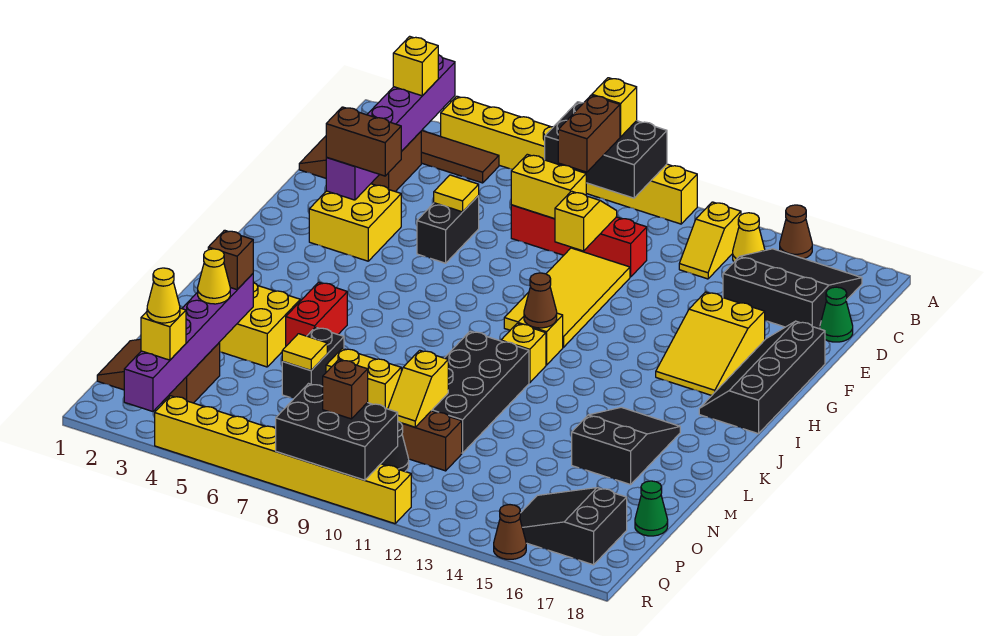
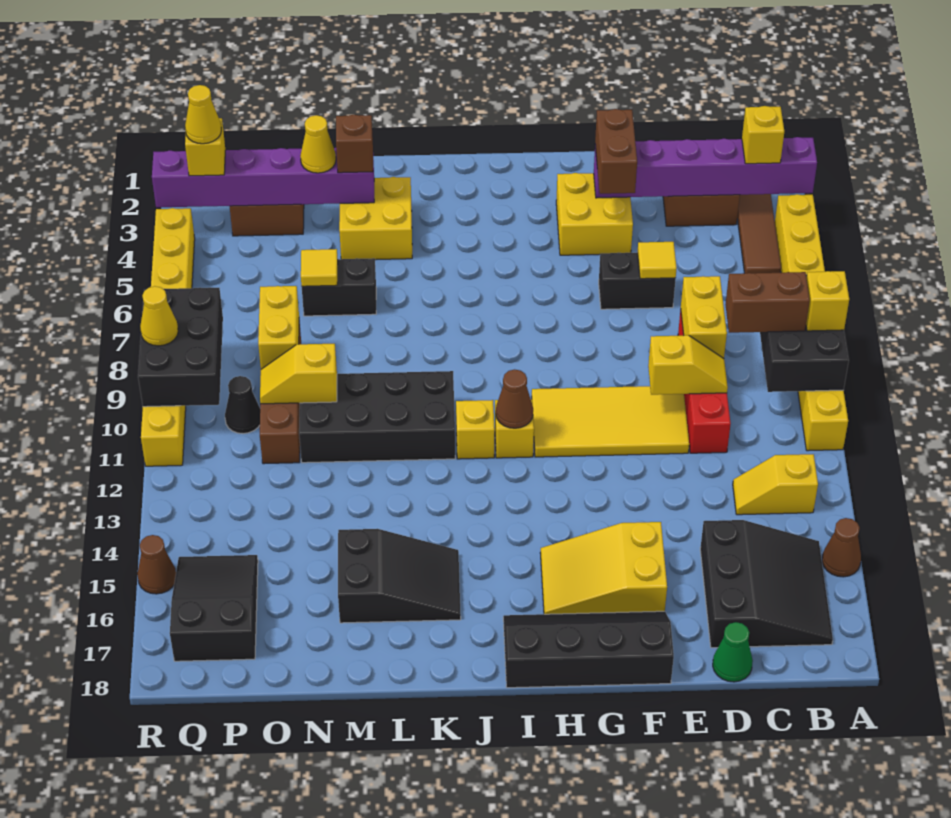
yellow 1x1 cone [733,213,765,262] -> yellow 1x1 cone moved to [140,286,178,346]
red 1x2 brick [286,282,347,346] -> none
green 1x1 cone [635,481,668,536] -> none
brown 1x1 brick [323,360,368,419] -> none

